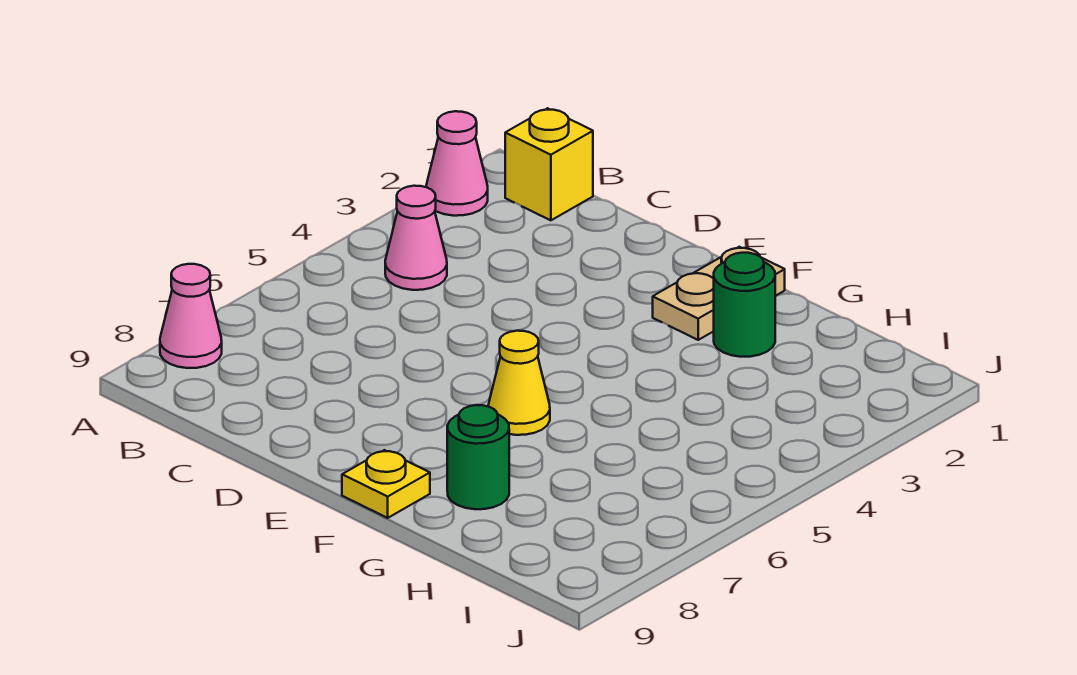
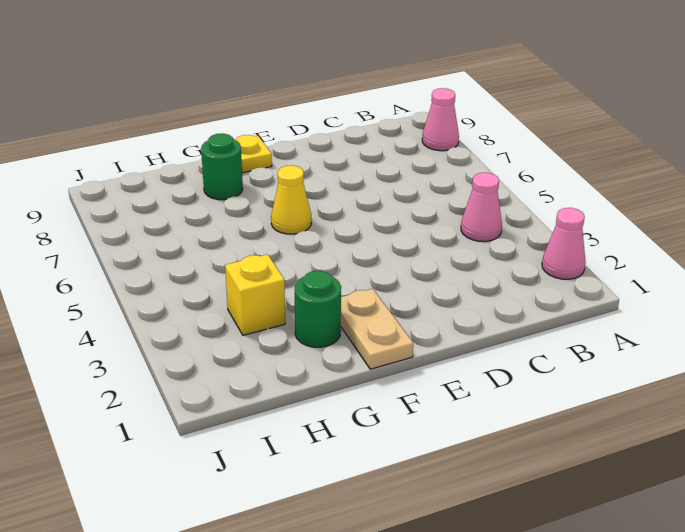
yellow 1x1 brick [505,108,593,220] -> yellow 1x1 brick moved to [225,254,285,335]

